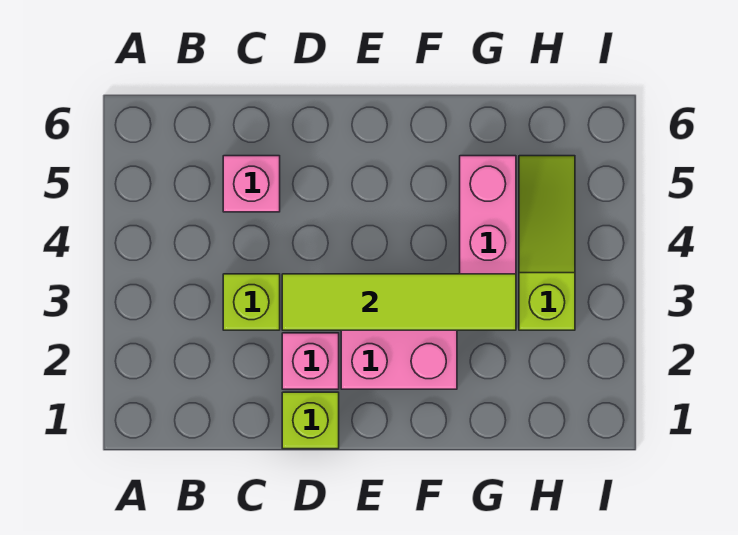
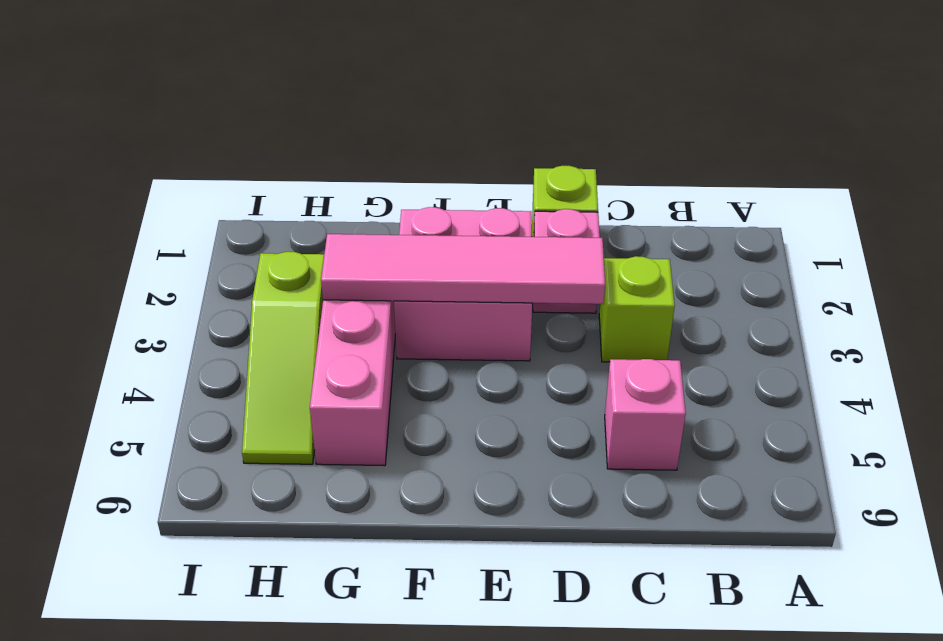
lime 1x4 tile [282,274,516,330] -> pink 1x4 tile [321,234,605,304]

